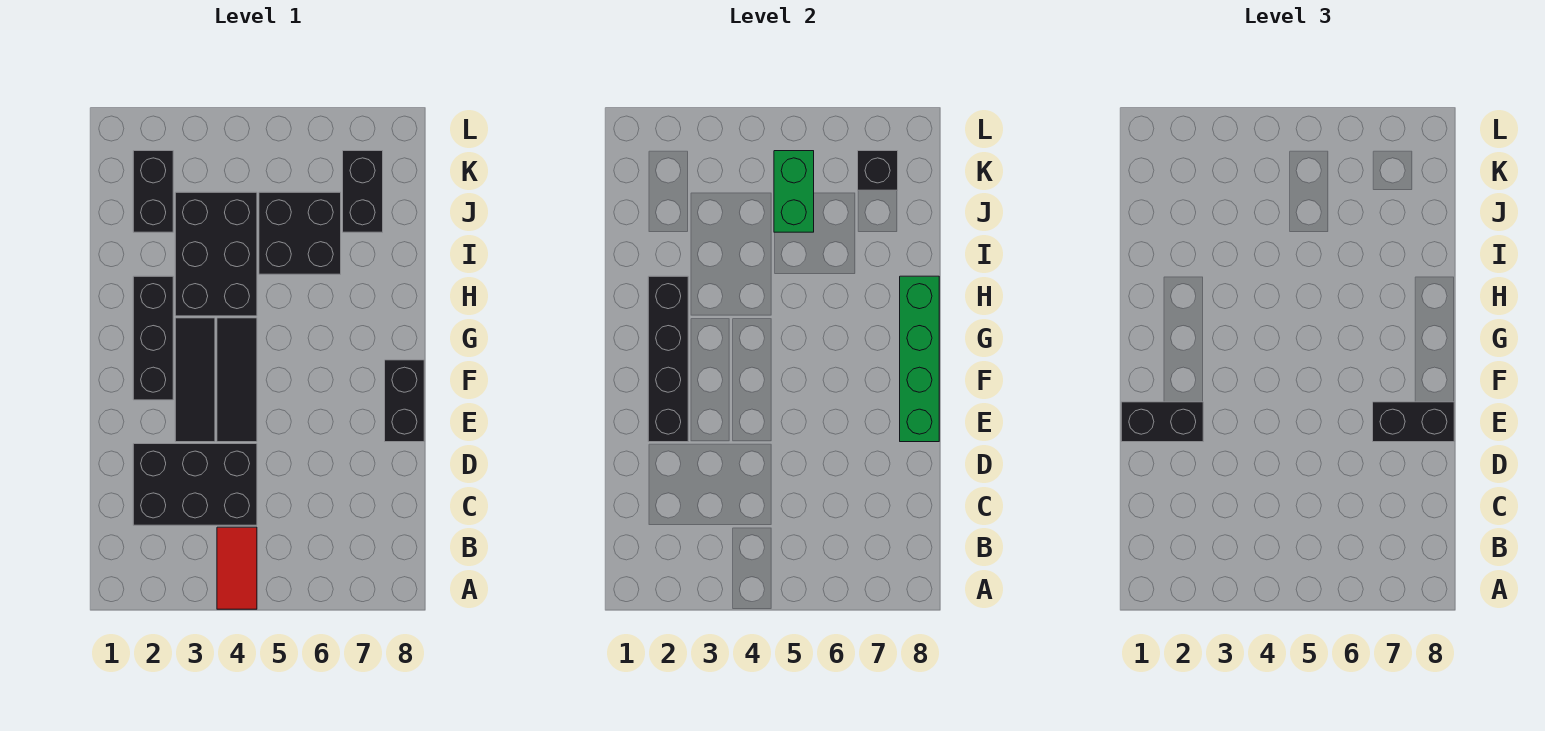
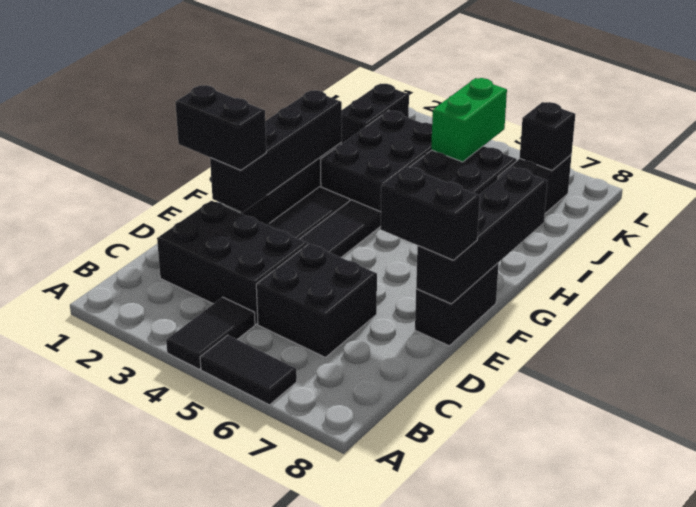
red 1x2 tile [217,527,257,609] -> black 1x2 tile [166,297,255,369]
none -> black 1x2 tile [200,335,297,405]
none -> black 2x2 brick [256,244,377,357]
green 1x4 brick [900,276,939,442] -> black 1x4 brick [416,167,547,304]

